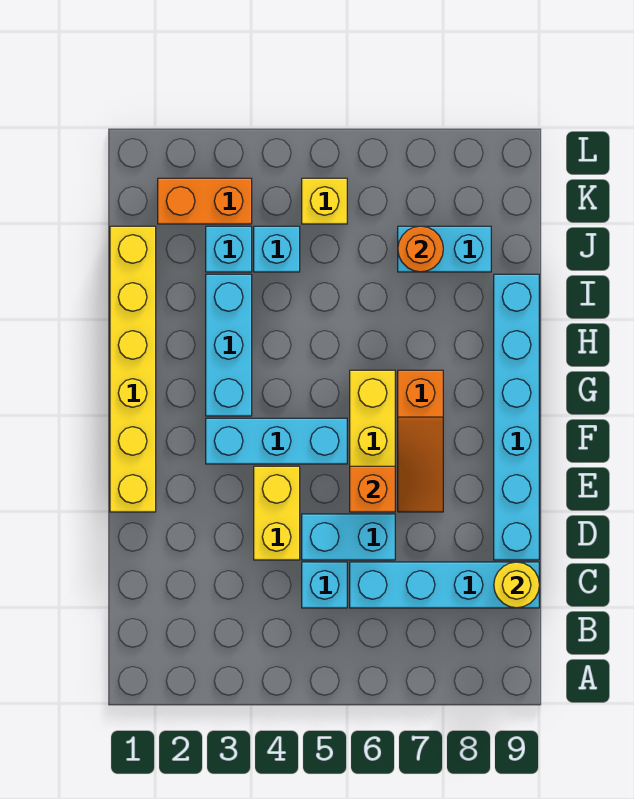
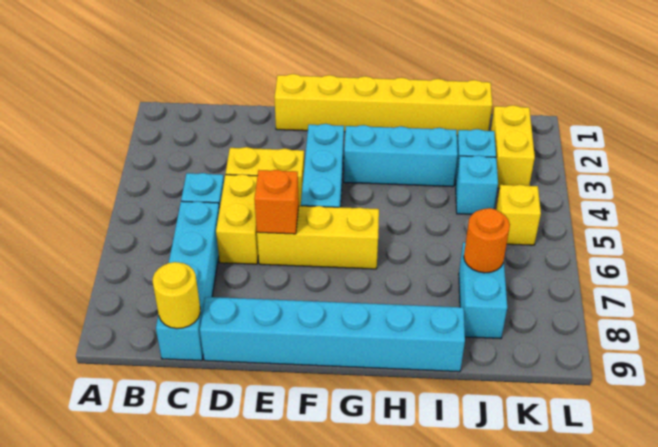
cyan 1x2 brick [302,514,395,560] -> yellow 1x2 brick [216,174,258,264]
orange 1x3 slope [398,370,443,512] -> none
orange 1x2 brick [158,178,252,224] -> yellow 1x2 brick [491,105,535,188]

